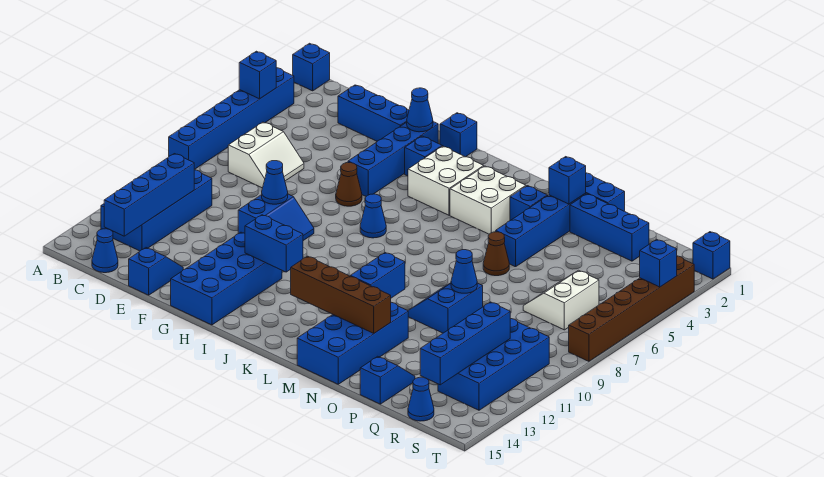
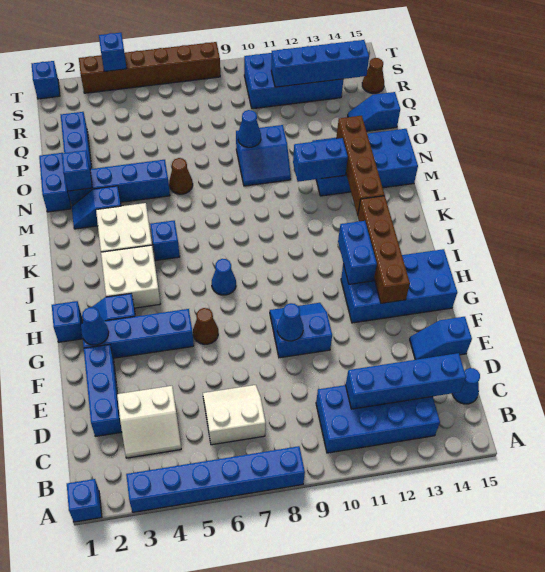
blue 1x1 brick [239,51,276,99] -> blue 1x1 brick moved to [150,221,180,260]
none -> brown 1x4 brick [358,196,410,303]
white 2x2 slope [523,270,599,330] -> white 2x2 slope moved to [117,386,181,458]
blue 1x1 cone [408,377,434,421] -> brown 1x1 cone [362,58,384,93]

